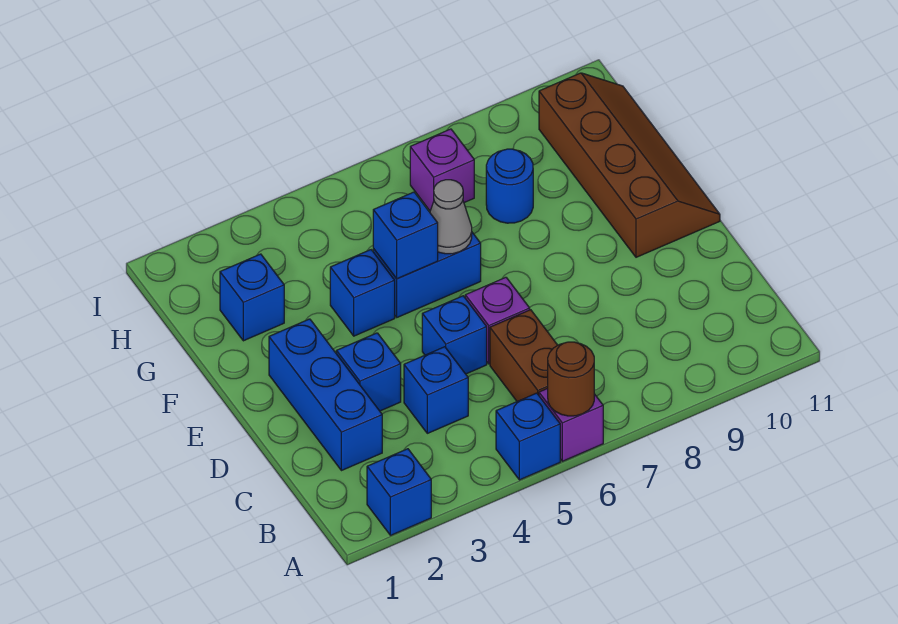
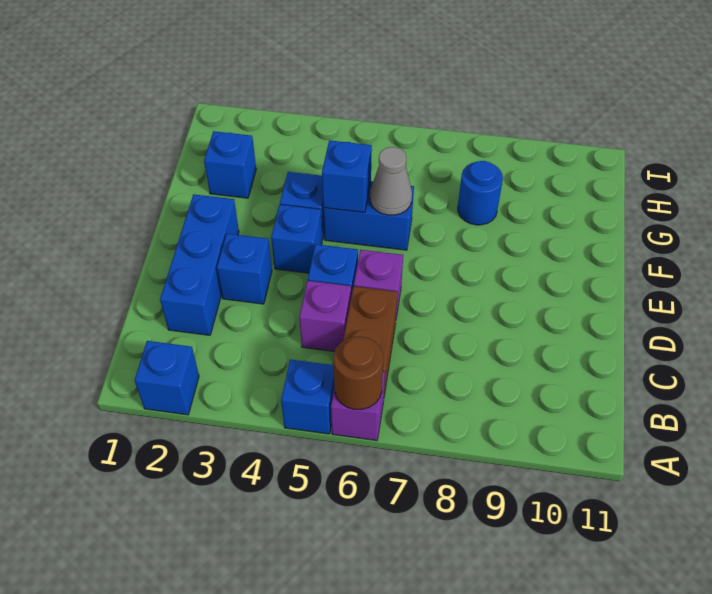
blue 1x1 brick [404,347,468,433] -> blue 1x1 brick moved to [271,205,322,273]
brown 2x4 slope [539,73,720,257] -> none
purple 1x1 brick [410,129,474,211] -> purple 1x1 brick moved to [299,281,351,351]

